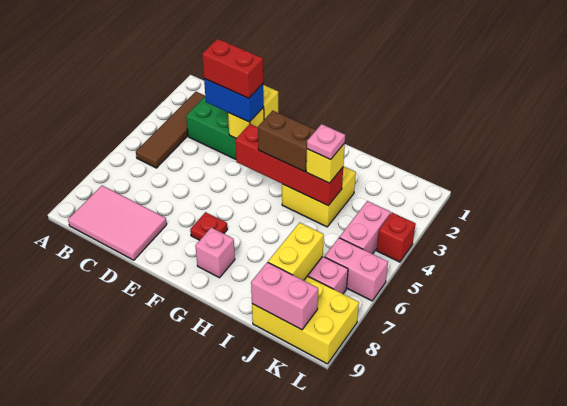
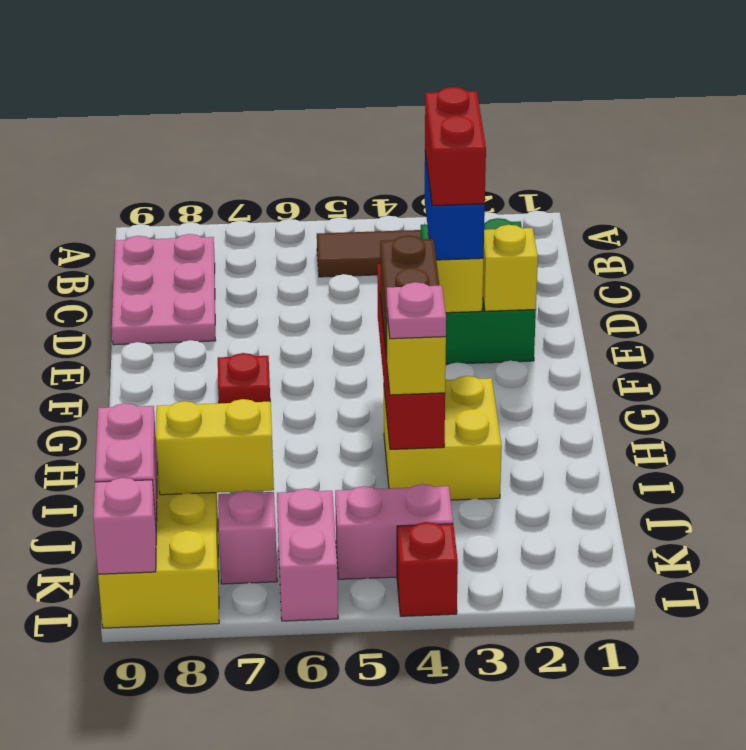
pink 2x3 tile [68,186,167,260] -> pink 2x3 plate [112,234,216,345]
pink 1x1 brick [195,227,235,278] -> pink 1x1 brick moved to [93,478,156,574]

